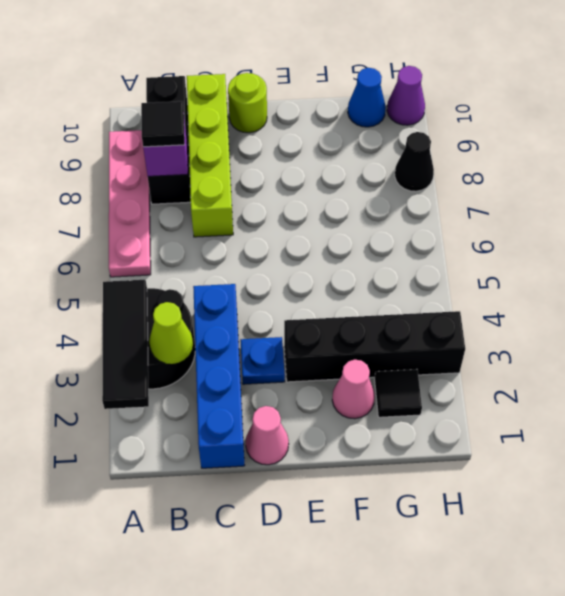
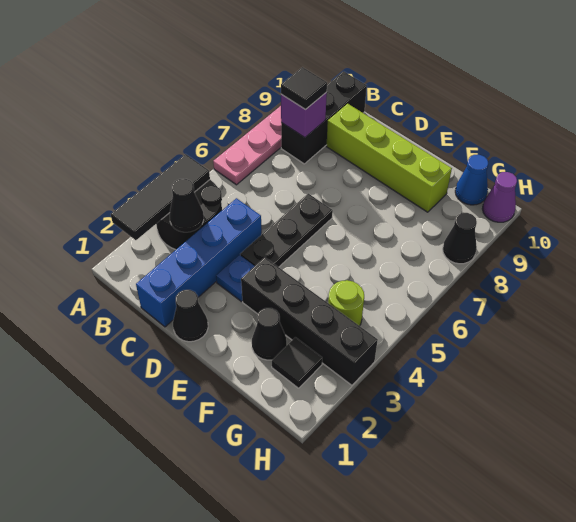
lime 1x1 cone [149,302,193,364] -> black 1x1 cone [170,179,204,232]
lime 1x4 brick [187,74,233,237] -> lime 1x4 brick turned to [326,104,452,212]
pink 1x1 cone [246,406,289,465] -> black 1x1 cone [173,290,208,342]
none -> black 1x3 plate [240,194,333,267]
lime 1x1 round brick [228,73,267,133] -> lime 1x1 round brick moved to [328,280,364,326]
pink 1x1 cone [332,360,375,419] -> black 1x1 cone [252,308,287,360]

